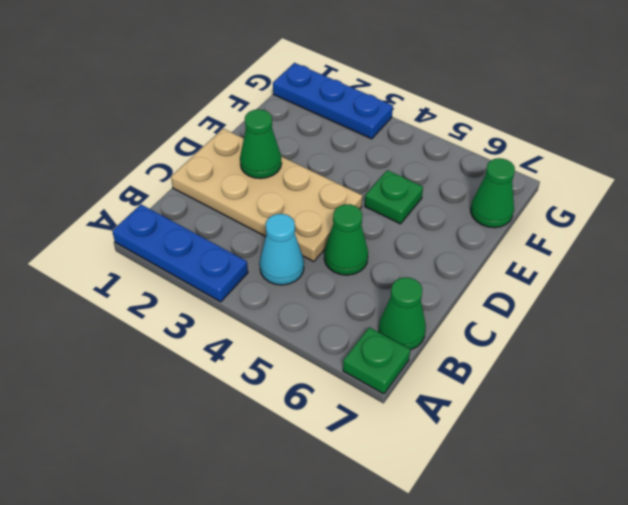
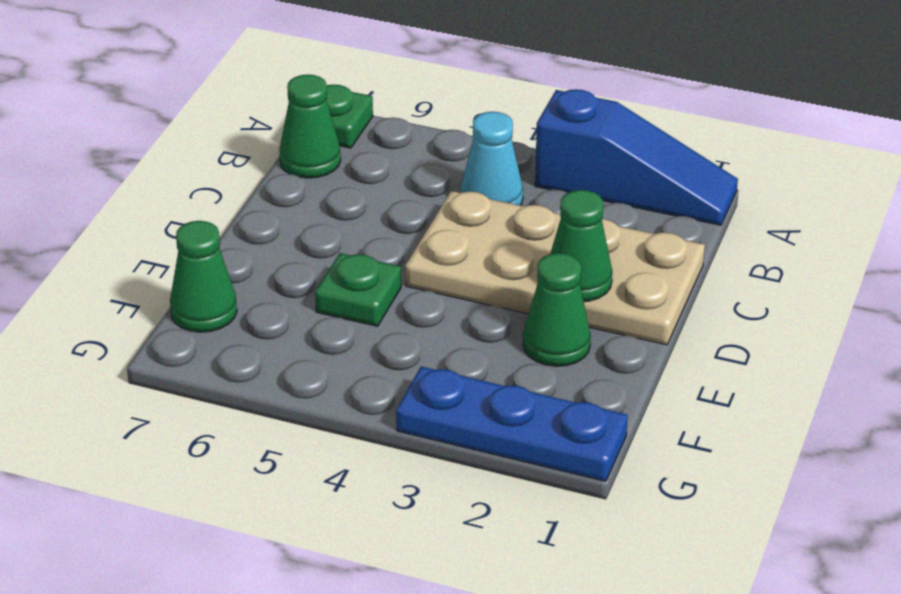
blue 1x3 plate [112,204,248,302] -> blue 1x3 slope [535,89,738,225]
green 1x1 cone [324,204,368,275] -> green 1x1 cone moved to [523,253,591,366]

